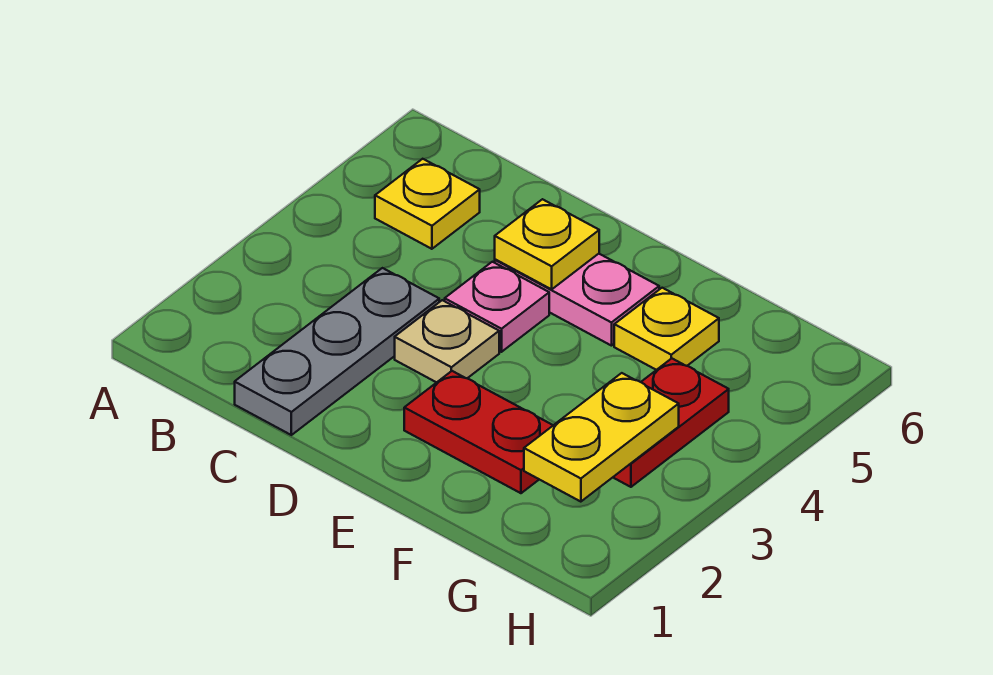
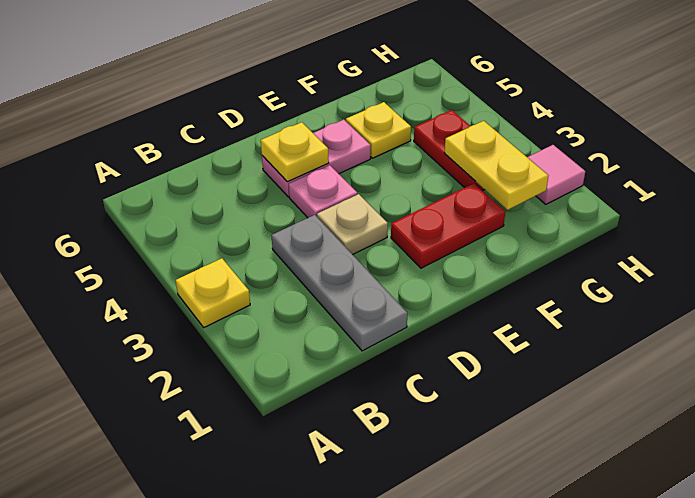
yellow 1x1 plate [375,159,480,249] -> yellow 1x1 plate moved to [176,258,250,327]
none -> pink 1x1 tile [527,145,585,204]

